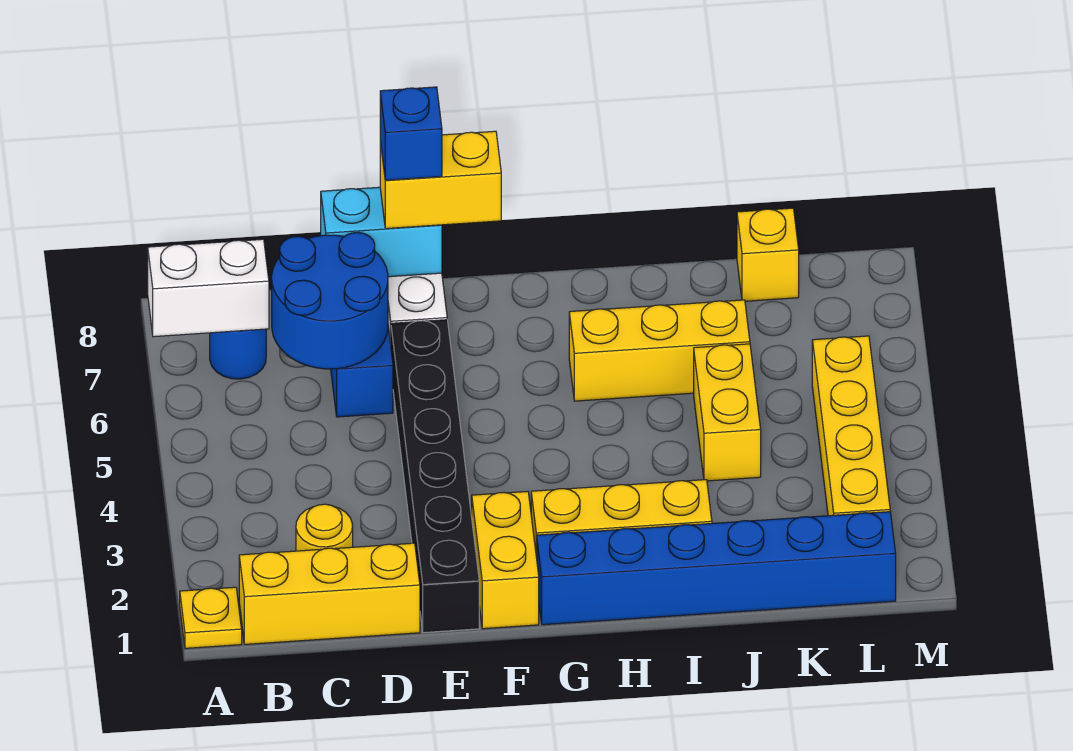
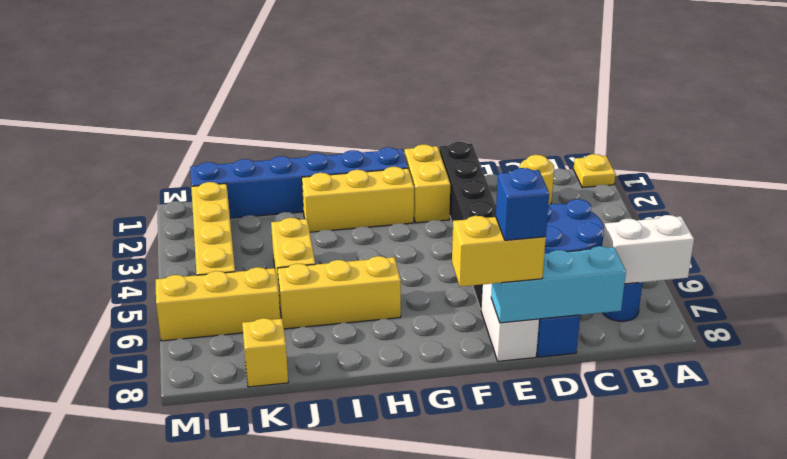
yellow 1x3 brick [239,543,420,644] -> yellow 1x3 brick moved to [156,267,280,341]
cyan 1x2 brick [321,187,442,277] -> cyan 1x3 brick [491,246,626,323]

